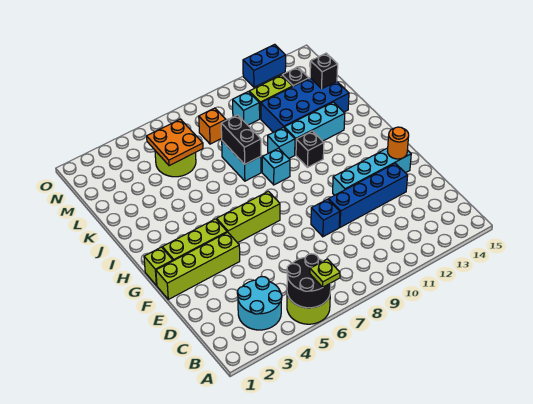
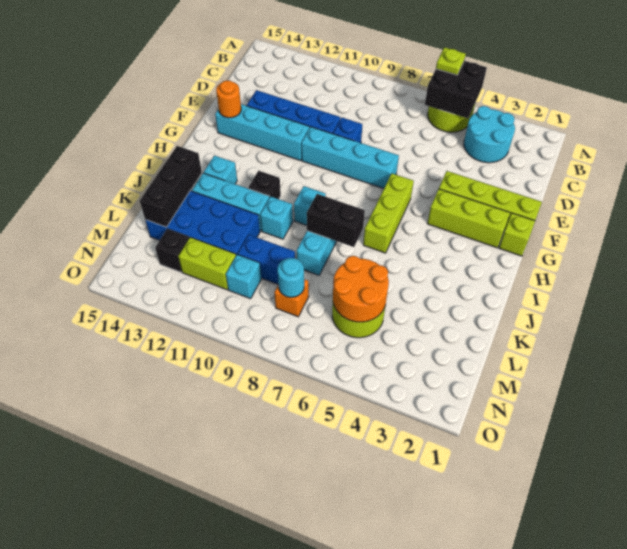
black 2x2 round brick [287,254,331,308] -> black 2x2 brick [425,61,487,118]
none -> cyan 1x4 brick [301,127,399,188]
lime 1x3 brick [217,191,280,243] -> lime 1x3 brick turned to [363,174,414,253]
none -> cyan 1x1 brick [204,155,237,184]
black 1x2 brick [221,115,261,164] -> black 1x2 brick turned to [307,194,365,247]
orange 2x2 plate [147,119,203,166] -> orange 2x2 round brick [333,256,389,322]
black 1x1 brick [310,53,338,89] -> black 1x3 brick [140,146,202,227]
none -> cyan 1x1 round brick [278,258,304,297]
blue 1x2 brick [243,44,286,87] -> blue 1x2 brick moved to [238,235,295,284]

